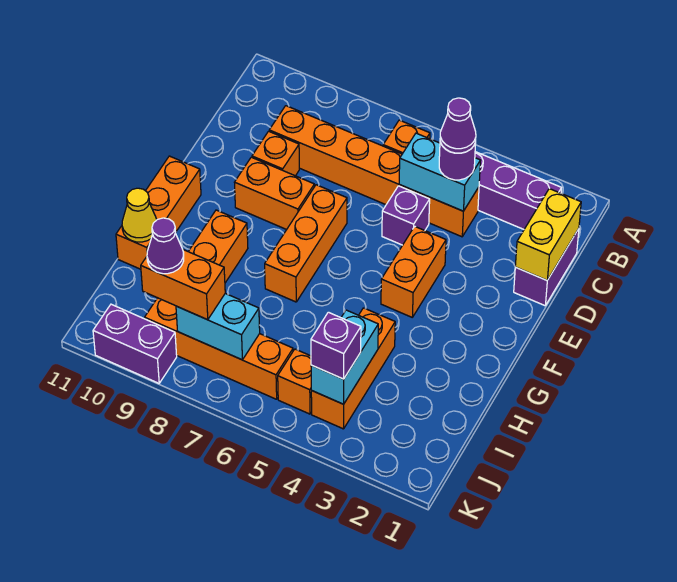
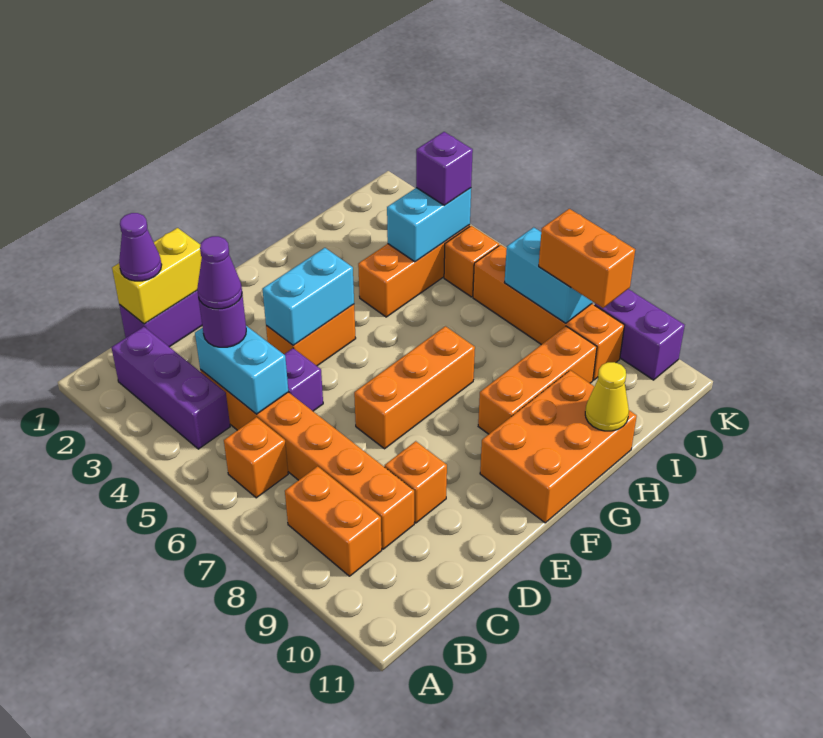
none -> cyan 1x2 brick [263,248,354,345]
orange 1x2 brick [234,157,314,230] -> orange 1x2 brick moved to [285,466,382,576]
orange 1x3 brick [116,156,201,269] -> orange 2x3 brick [480,370,637,523]
purple 1x1 cone [147,218,184,274] -> purple 1x1 cone moved to [119,213,162,281]

